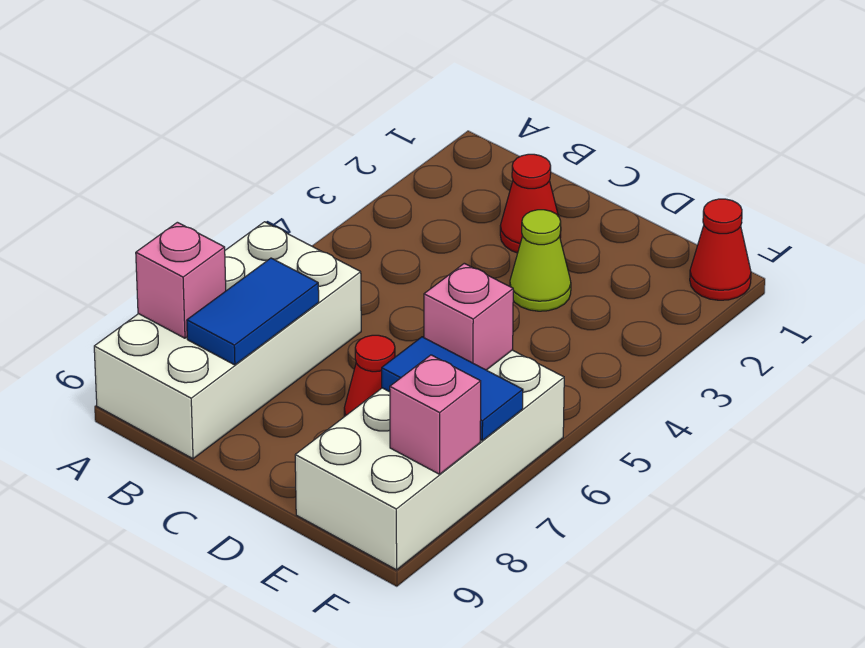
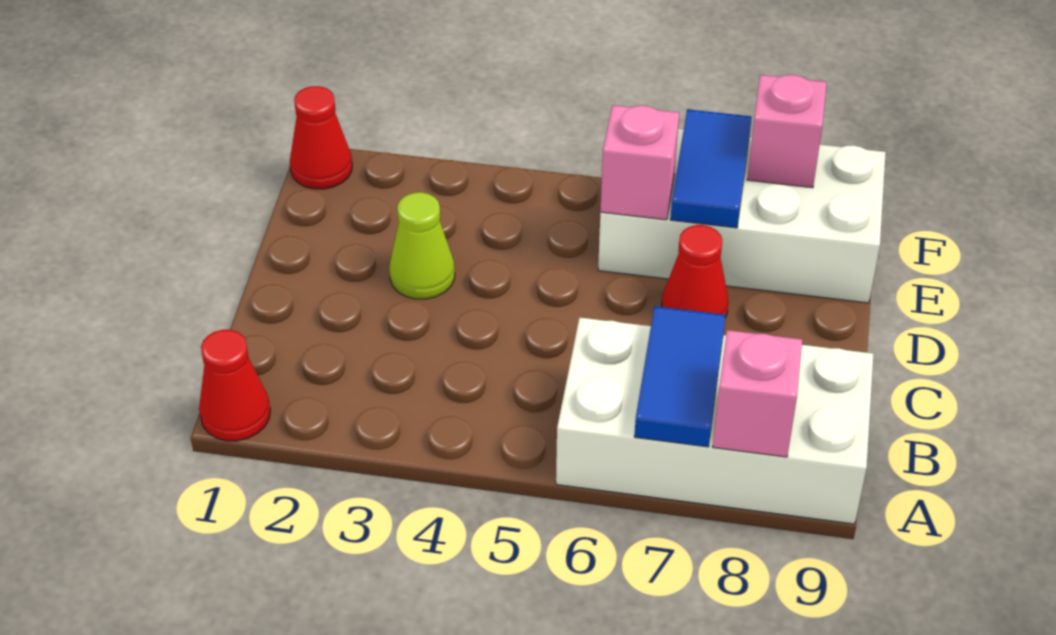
blue 1x2 tile [187,258,319,365] -> blue 1x2 tile turned to [634,306,726,447]
red 1x1 cone [500,154,561,253] -> red 1x1 cone moved to [199,330,270,441]

